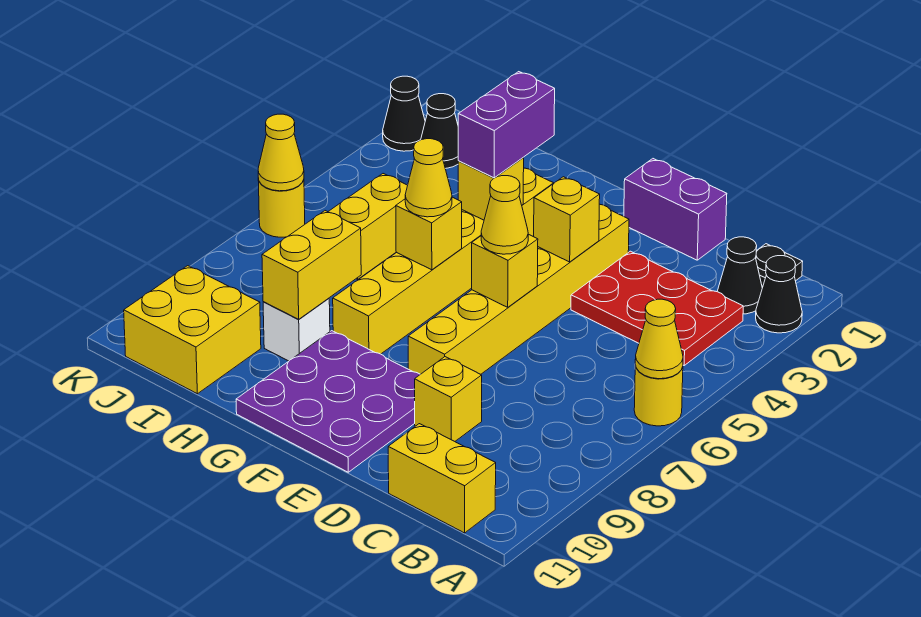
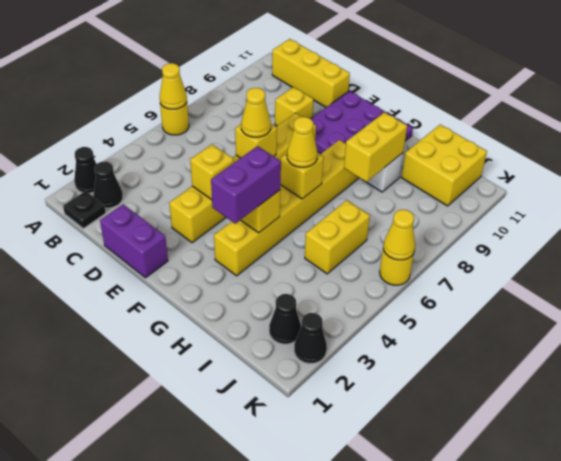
red 2x3 plate [571,251,743,365] -> none
yellow 1x2 brick [388,424,496,533] -> yellow 1x3 brick [272,39,350,107]

